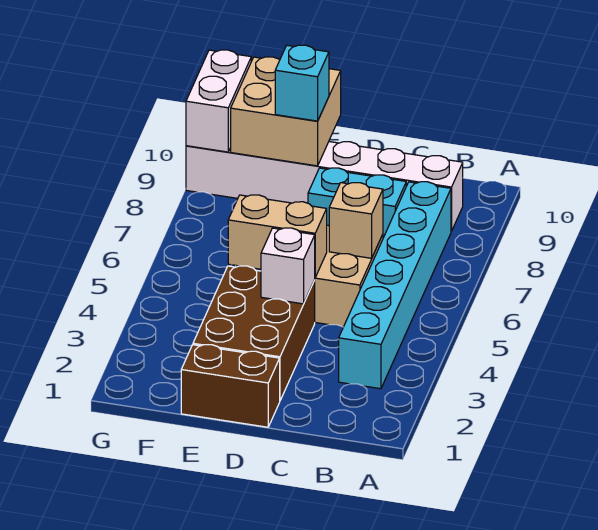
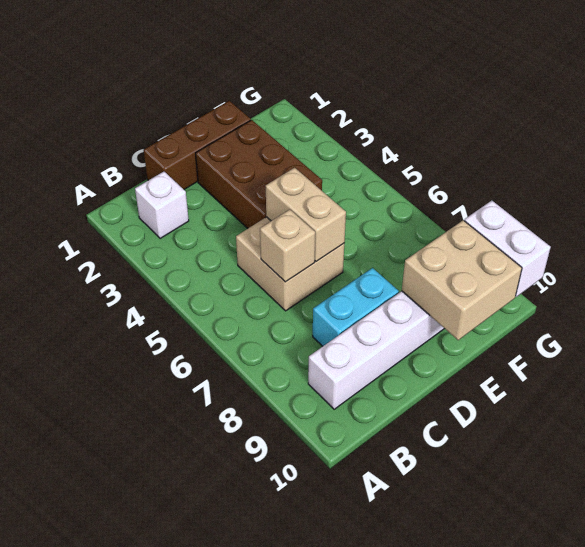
cyan 1x6 brick [339,182,451,389] -> none
brown 1x2 brick [181,345,280,427] -> brown 1x3 brick [144,101,251,189]
white 1x1 brick [261,228,315,304] -> white 1x1 brick moved to [135,172,189,238]
tan 1x2 brick [228,195,327,277] -> tan 1x2 brick turned to [266,168,346,261]
cyan 1x1 brick [275,45,329,121] -> none

